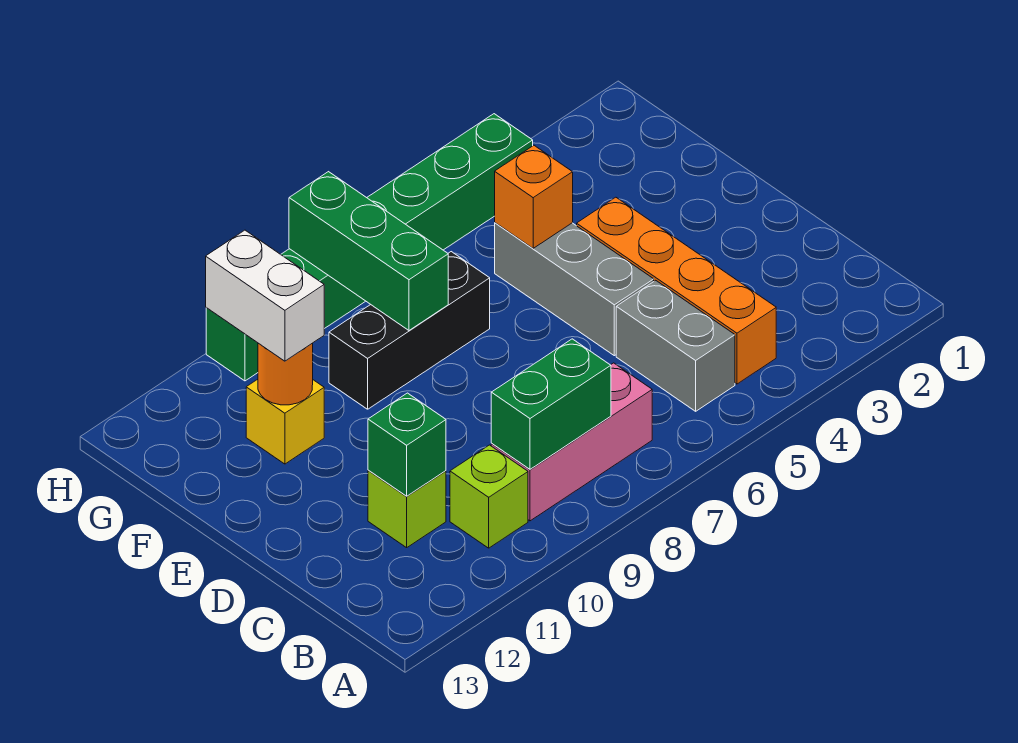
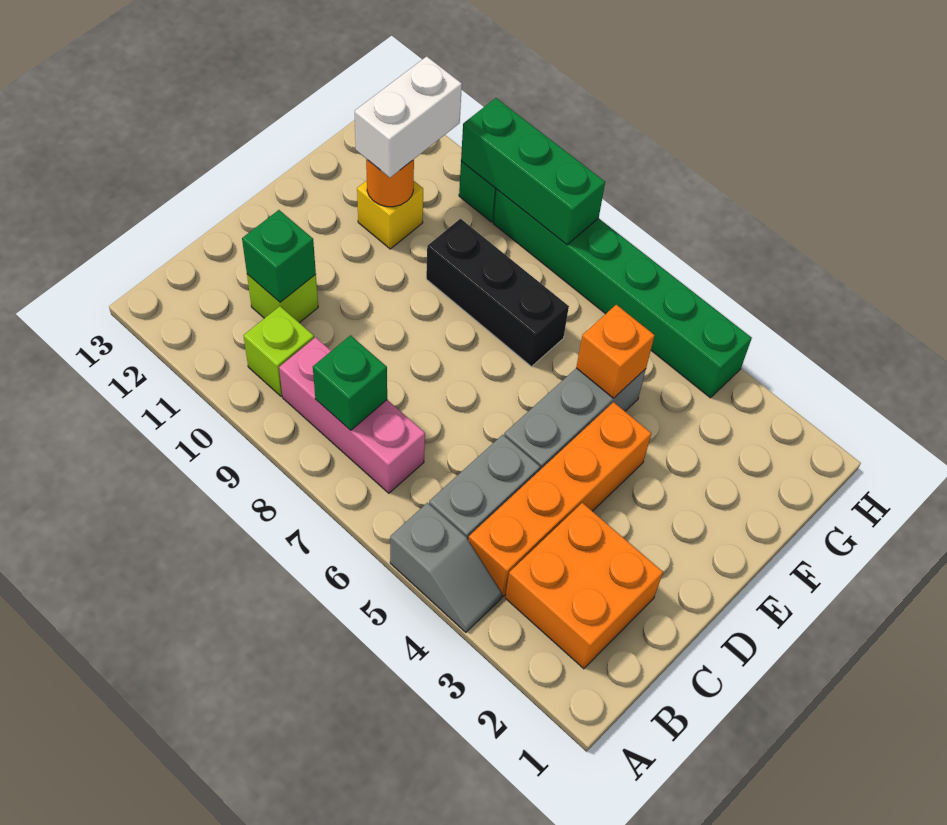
none -> grey 1x2 slope [390,503,502,632]
none -> orange 2x2 brick [505,503,663,669]
green 1x2 brick [491,339,611,469] -> green 1x1 brick [313,335,387,430]
green 1x3 brick [289,172,448,330] -> green 1x3 brick turned to [461,98,605,245]

